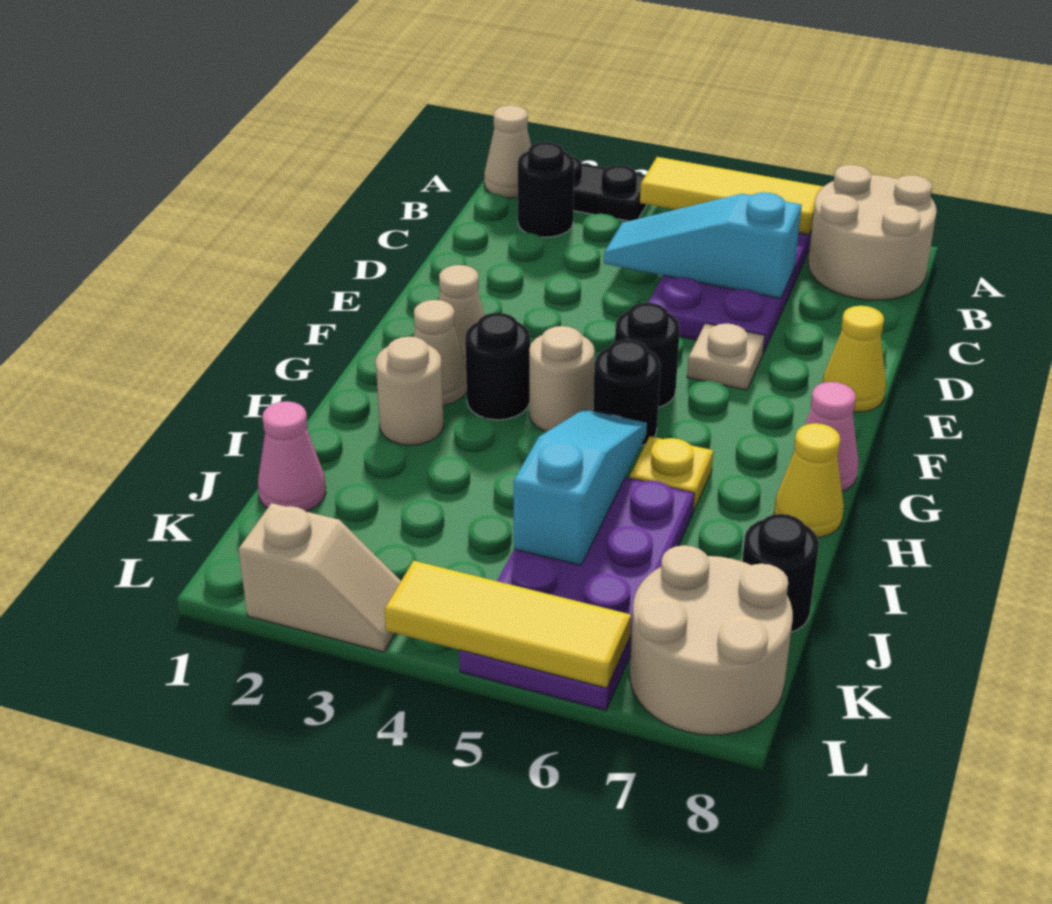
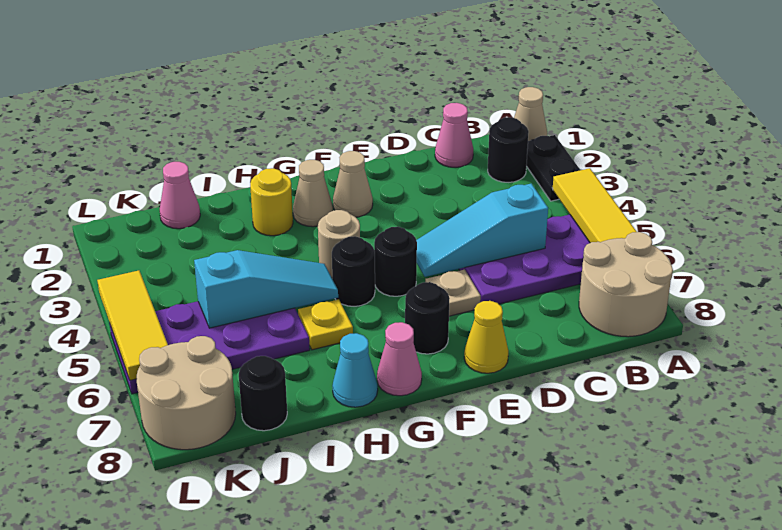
none -> pink 1x1 cone [435,103,473,167]
cyan 1x3 slope [604,192,802,298] -> cyan 1x3 slope turned to [416,184,548,277]
black 1x1 round brick [465,313,530,420] -> black 1x1 round brick moved to [405,282,450,354]
tan 1x1 round brick [376,337,444,445] -> yellow 1x1 round brick [250,168,293,236]
yellow 1x1 cone [774,423,844,537] -> cyan 1x1 cone [332,333,378,407]
tan 1x2 slope [238,503,401,652] -> none

